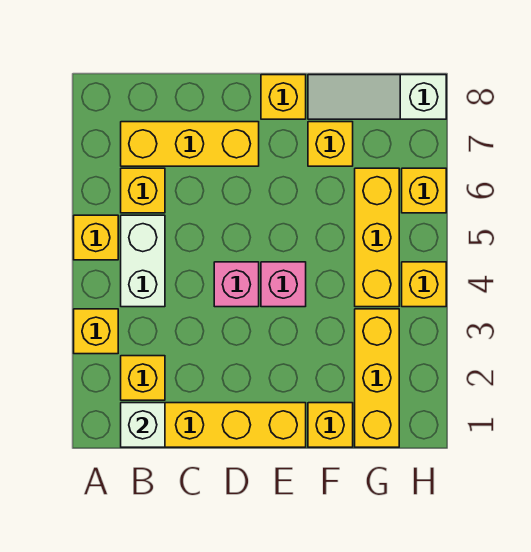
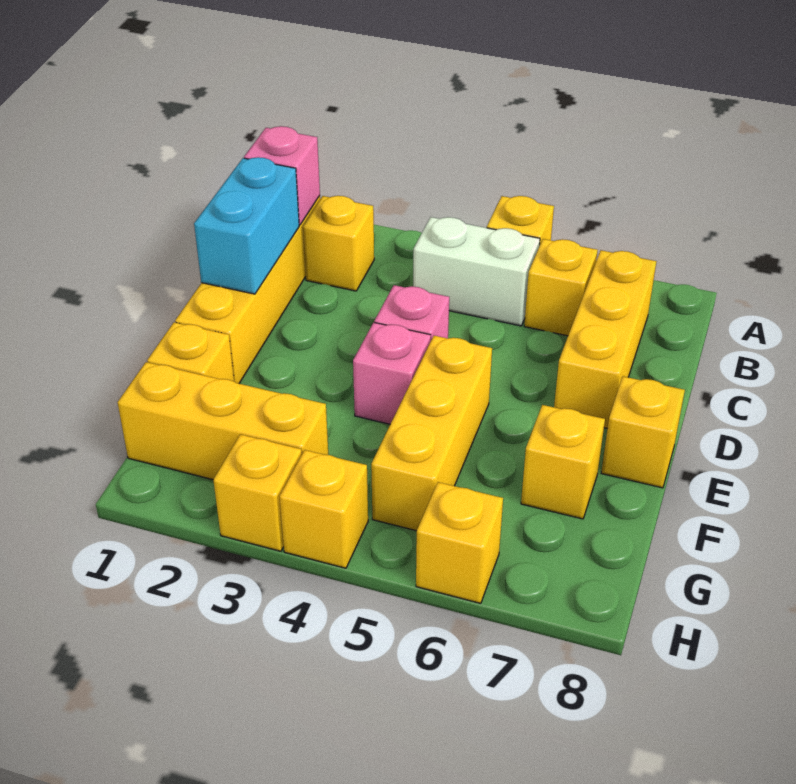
yellow 1x1 brick [74,309,118,354] -> yellow 1x1 brick moved to [213,434,302,551]
white 1x1 brick [121,403,165,447] -> pink 1x1 brick [244,126,320,225]
none -> cyan 1x2 brick [194,157,299,294]
white 1x3 slope [308,75,446,119] -> none
yellow 1x3 brick [355,168,399,307] -> yellow 1x3 brick turned to [371,336,492,531]

